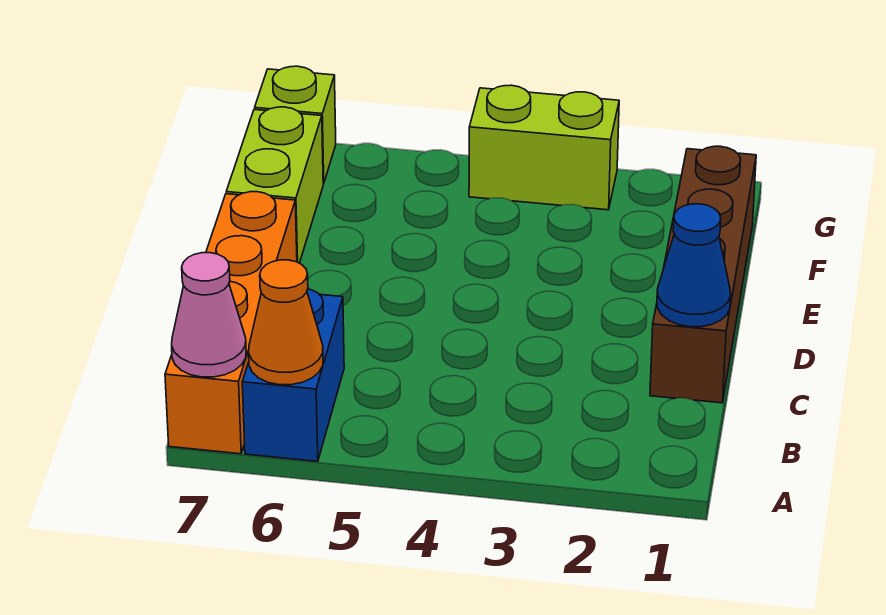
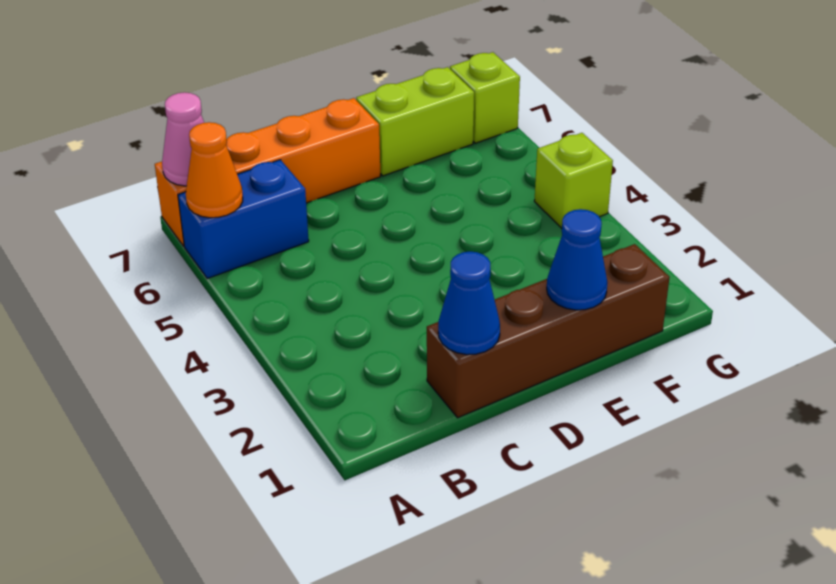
none -> blue 1x1 cone [547,209,608,310]
lime 1x2 brick [469,85,619,210] -> lime 1x1 brick [534,133,613,228]

